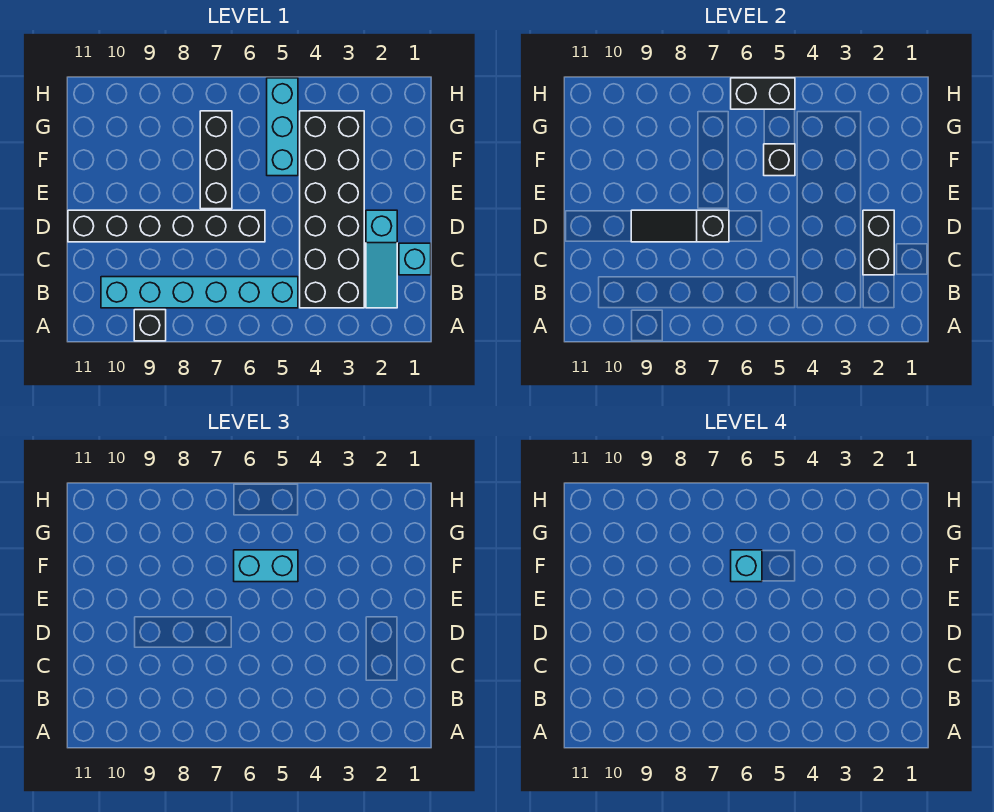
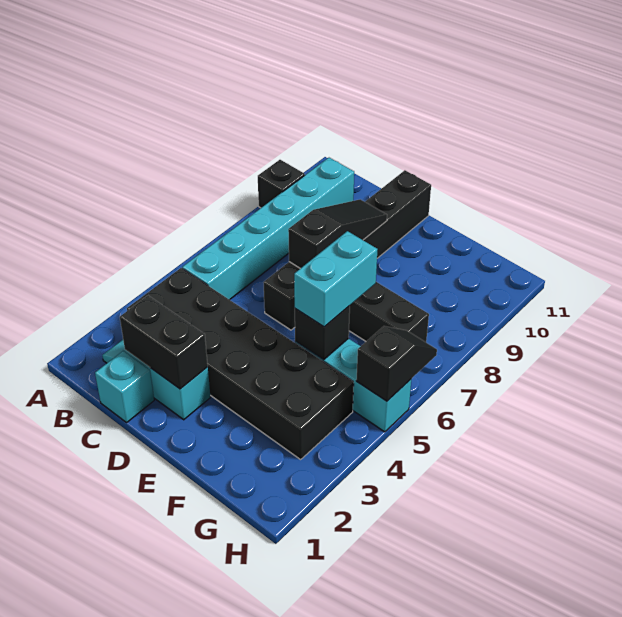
cyan 1x1 brick [731,550,762,582] -> none
black 1x2 brick [731,78,795,109] -> black 1x2 slope [356,326,437,401]

